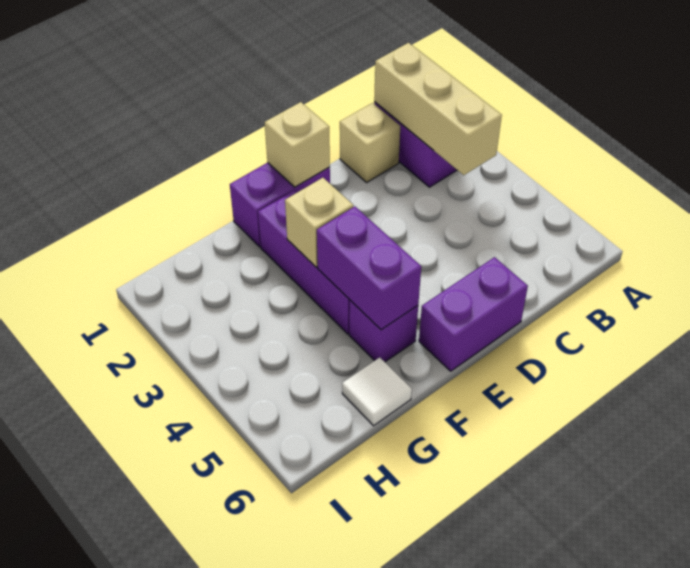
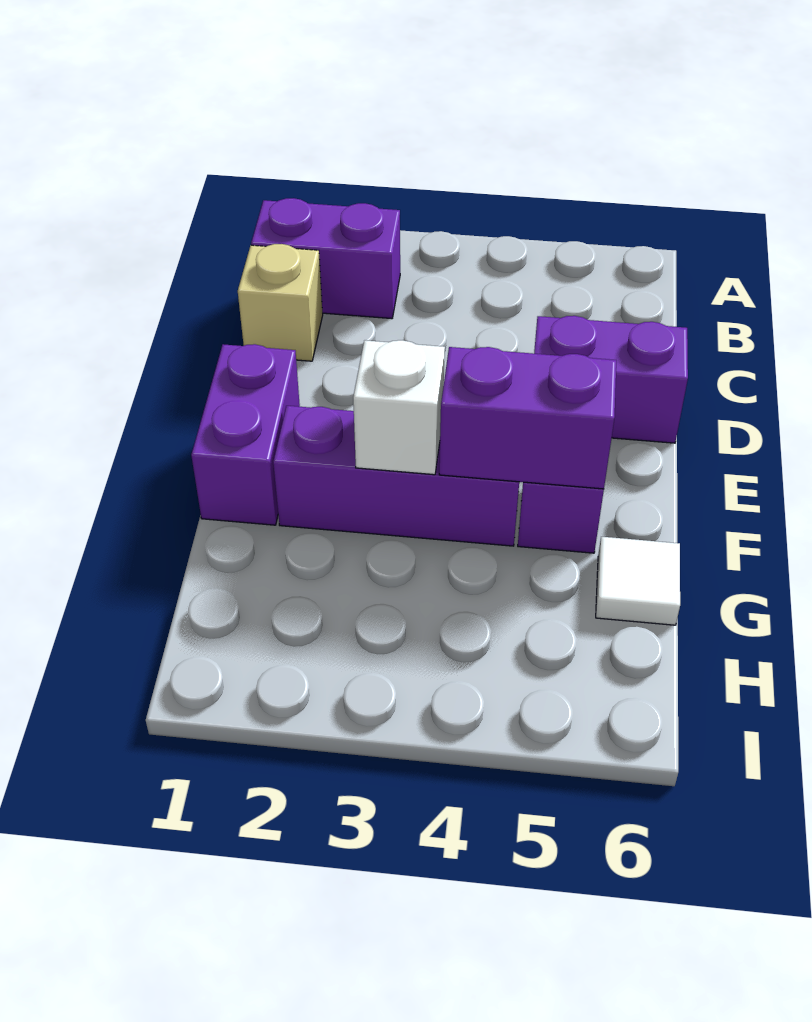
tan 1x3 brick [374,43,502,175] -> none
purple 1x2 brick [419,257,528,371] -> purple 1x2 brick turned to [534,316,688,443]
tan 1x1 brick [265,102,330,187] -> none
tan 1x1 brick [285,178,353,267] -> white 1x1 brick [353,340,445,475]

